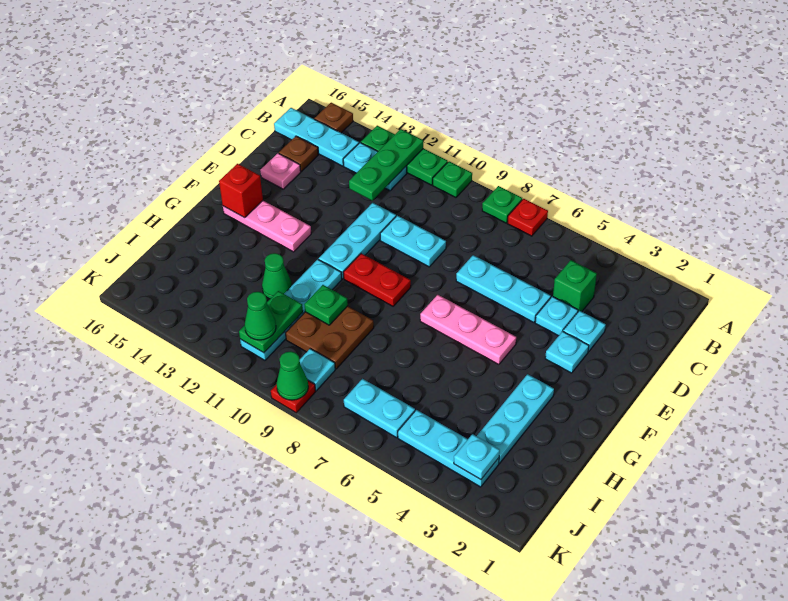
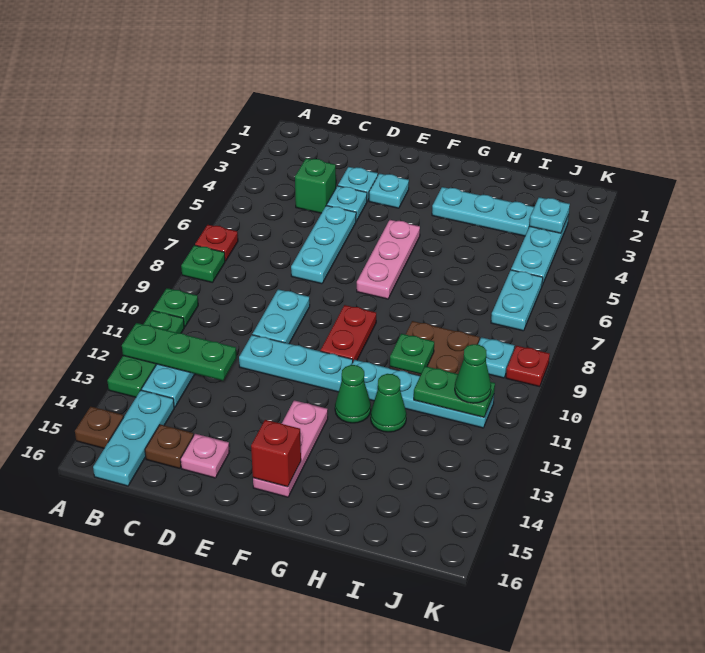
green 1x1 cone [277,351,308,400] -> green 1x1 cone moved to [335,365,371,423]

